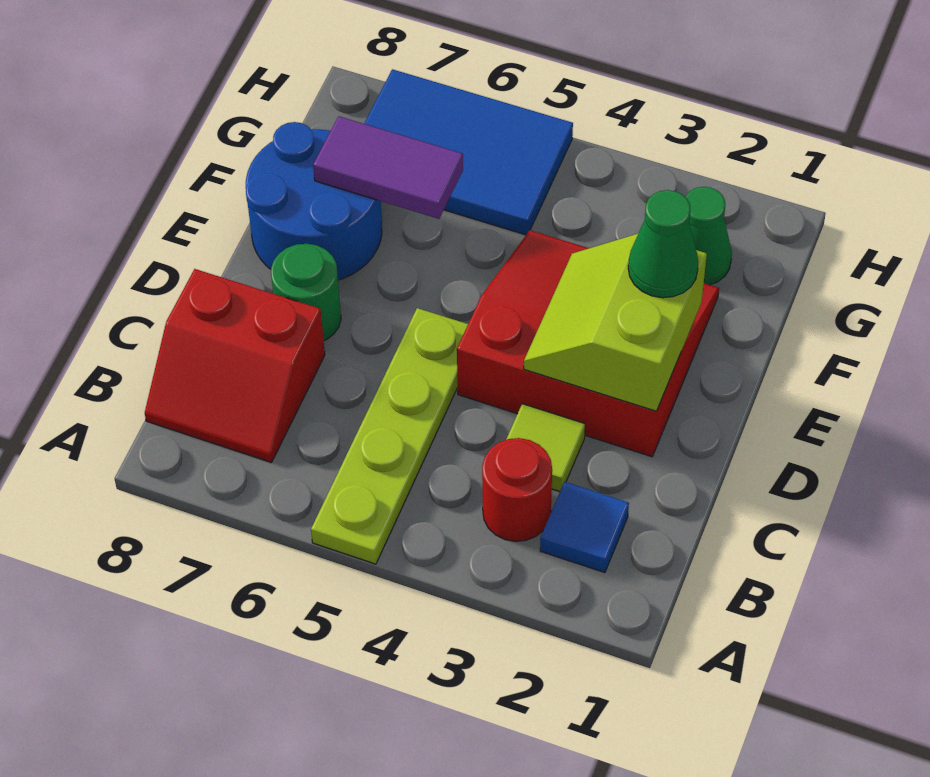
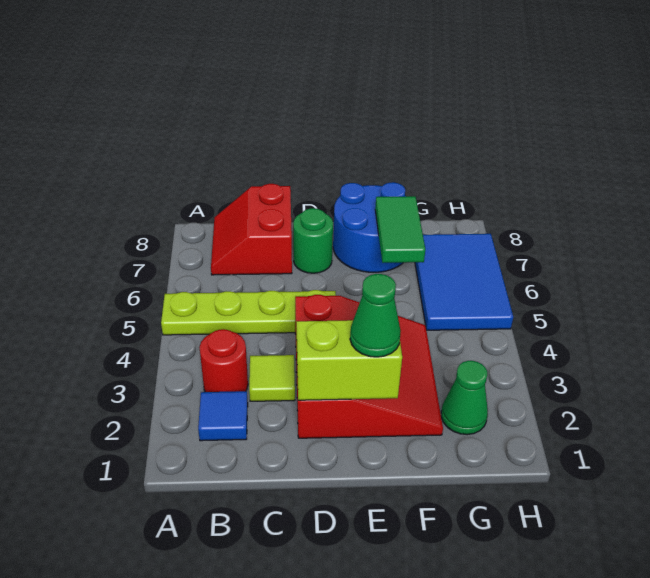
purple 1x2 tile [313,116,463,219] -> green 1x2 tile [375,196,425,263]

